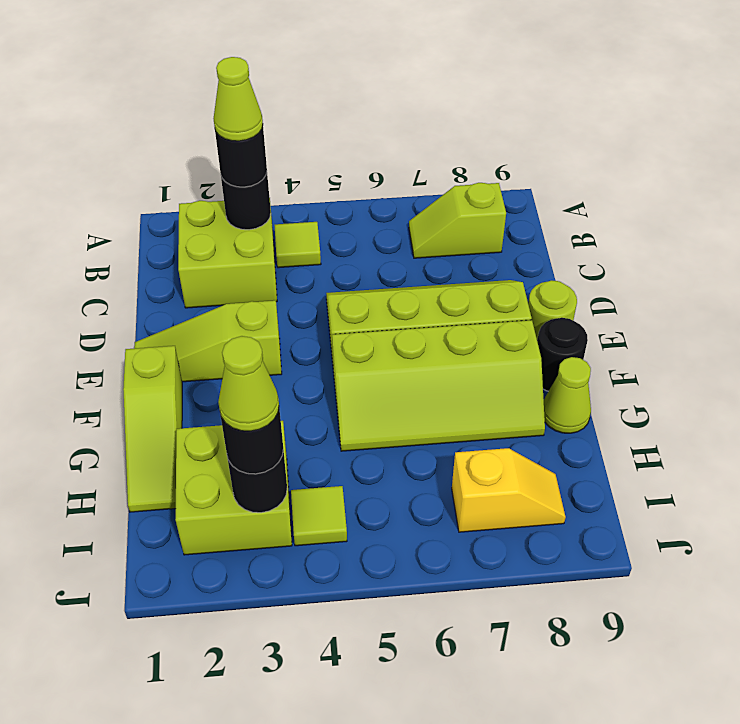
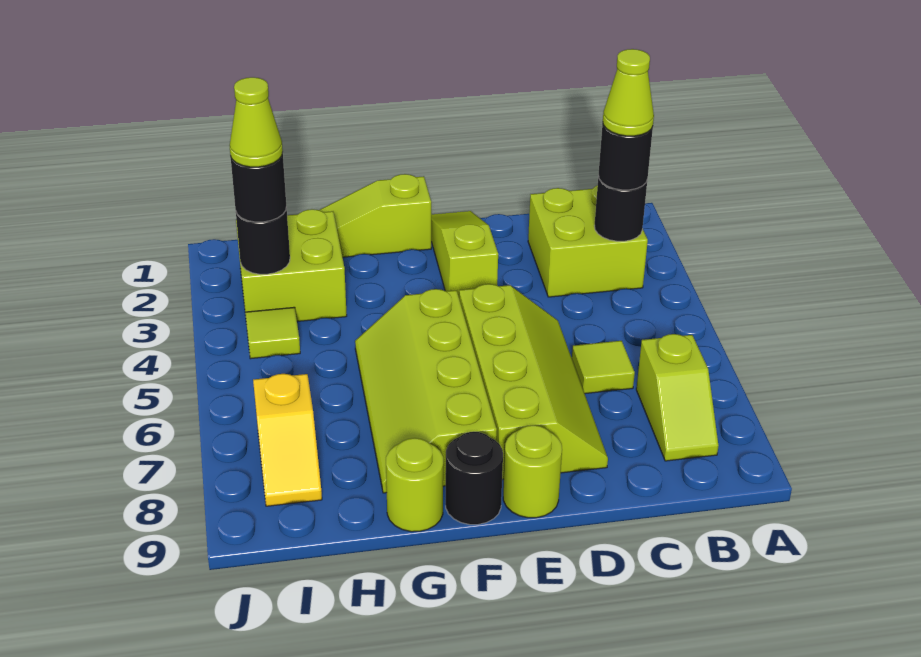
lime 1x1 tile [274,222,321,268] -> lime 1x1 tile moved to [572,341,635,394]
lime 1x2 slope [409,183,506,258] -> lime 1x2 slope turned to [636,334,719,461]
lime 1x1 cone [544,357,591,433] -> lime 1x1 round brick [386,438,443,532]

